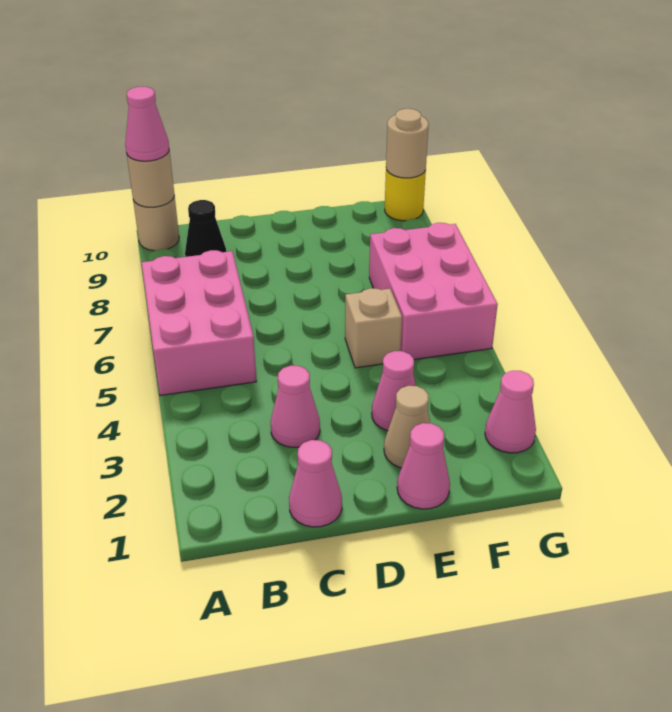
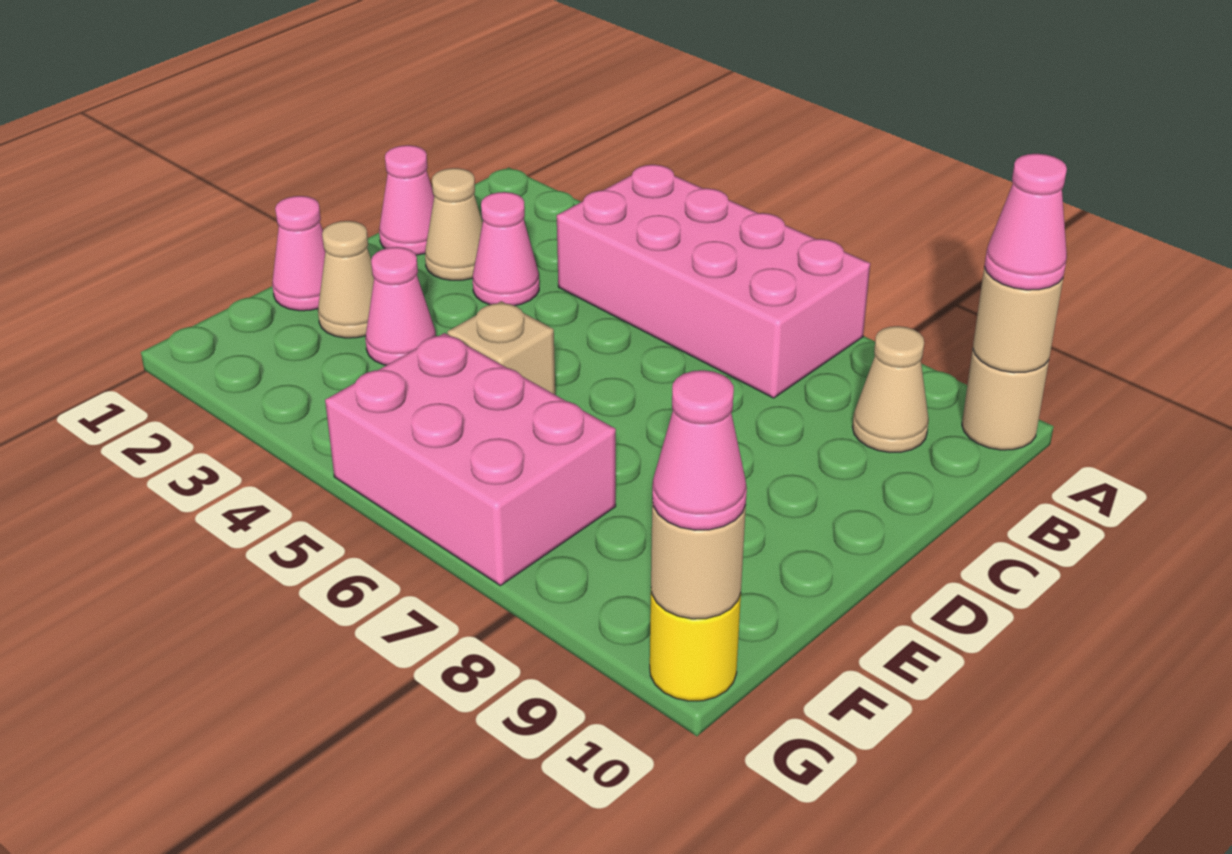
pink 2x3 brick [142,250,256,395] -> pink 2x4 brick [557,165,870,398]
black 1x1 cone [185,200,226,257] -> tan 1x1 cone [852,326,929,452]
none -> tan 1x1 cone [425,168,483,280]
pink 1x1 cone [485,371,536,453] -> pink 1x1 cone moved to [652,370,747,530]

